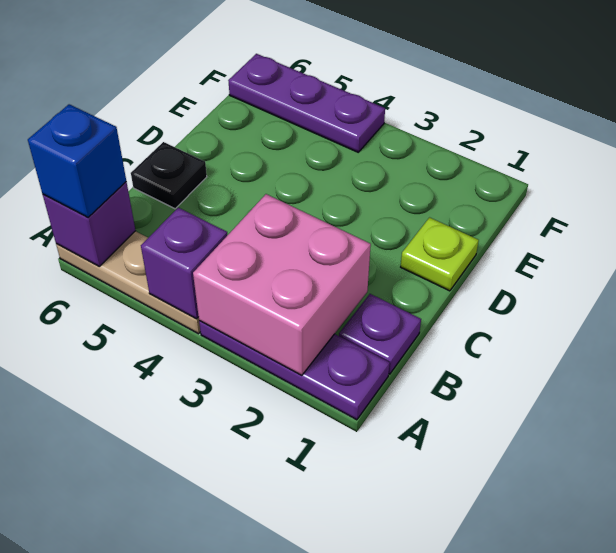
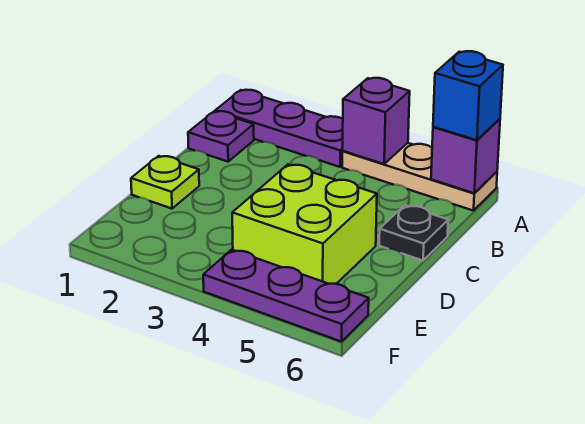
pink 2x2 brick [193,194,371,375] -> none
none -> lime 2x2 brick [232,164,377,284]

